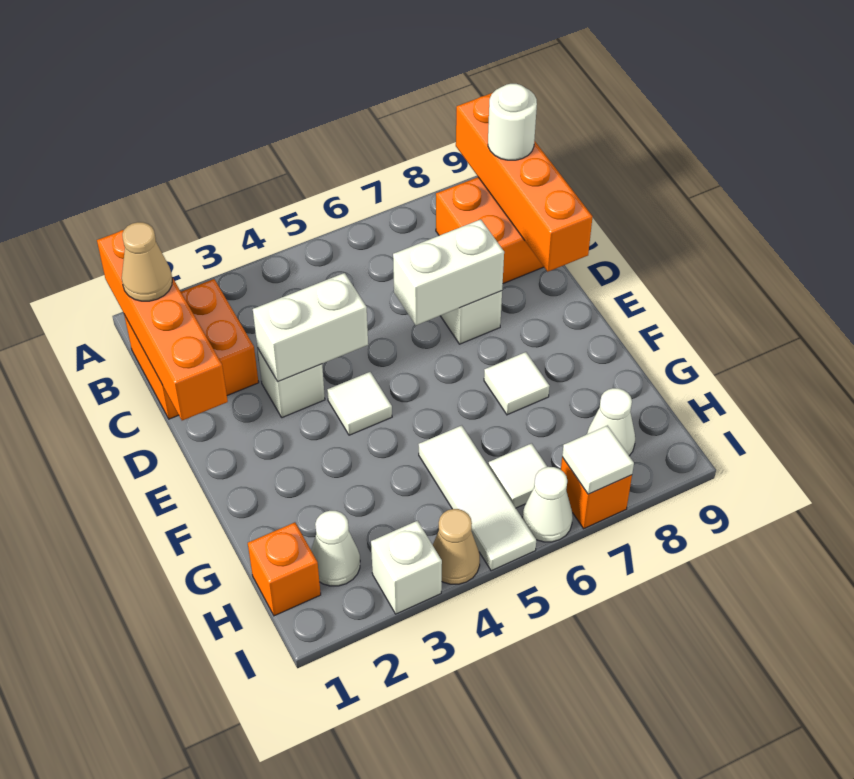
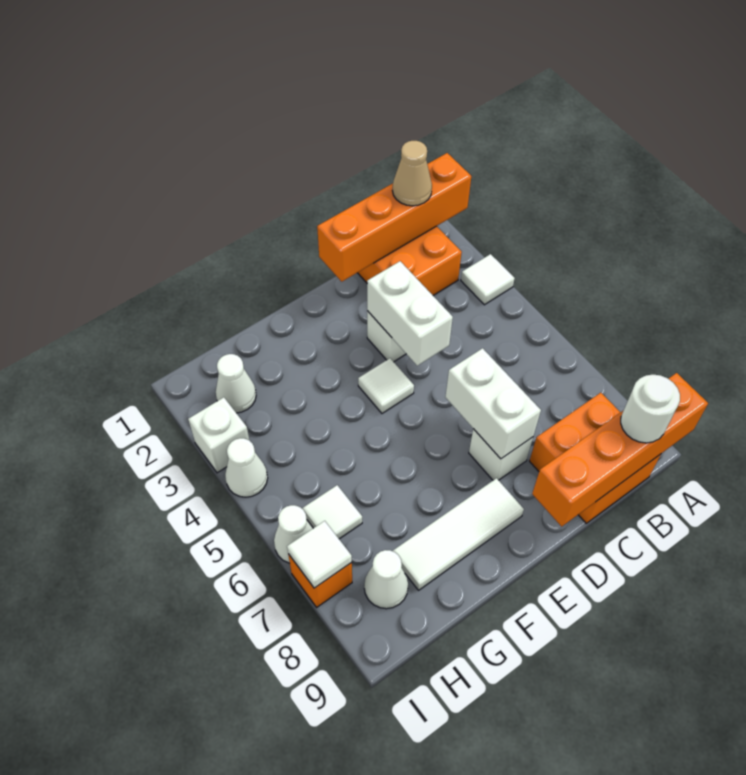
white 1x1 tile [484,352,550,415] -> white 1x1 tile moved to [461,254,515,305]
white 1x3 tile [419,425,536,571] -> white 1x3 tile moved to [393,478,524,590]
orange 1x1 brick [248,522,321,616] -> none
tan 1x1 cone [433,509,480,584] -> white 1x1 cone [225,438,268,497]

